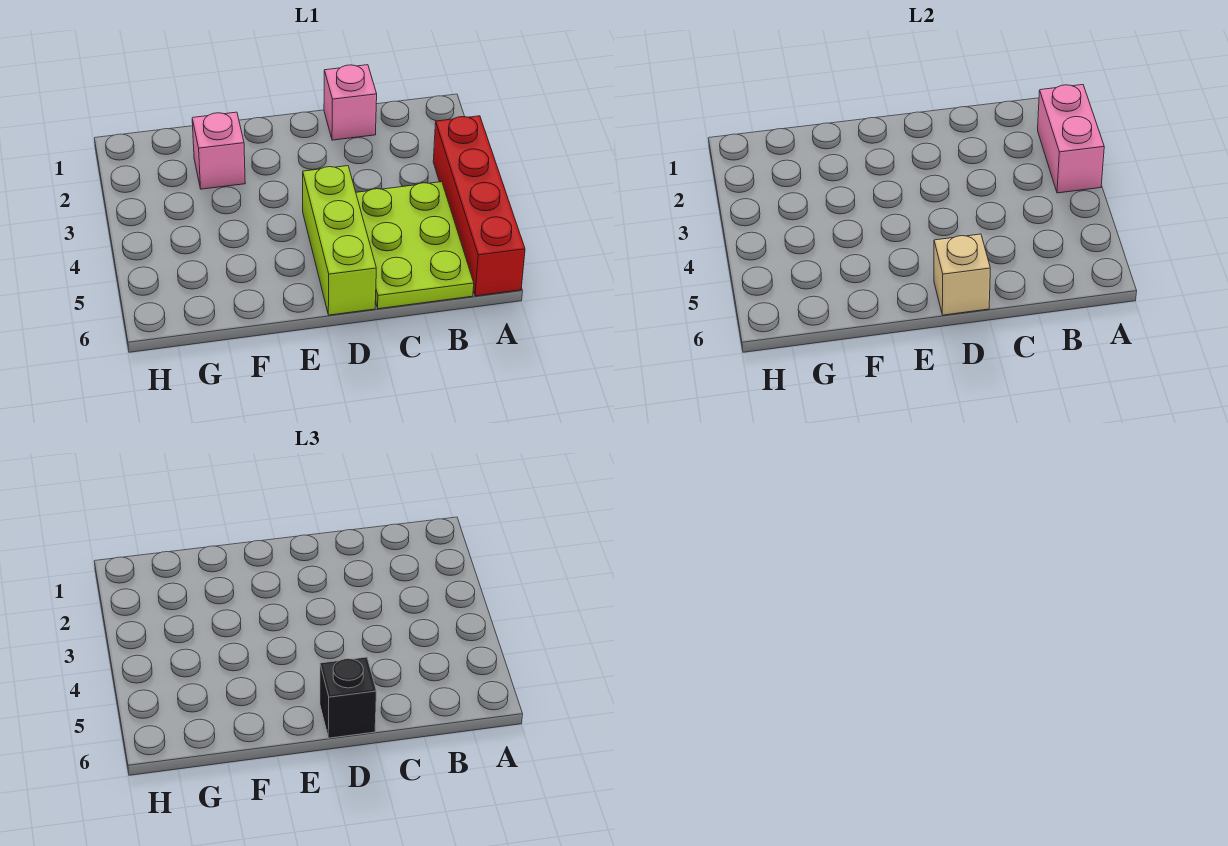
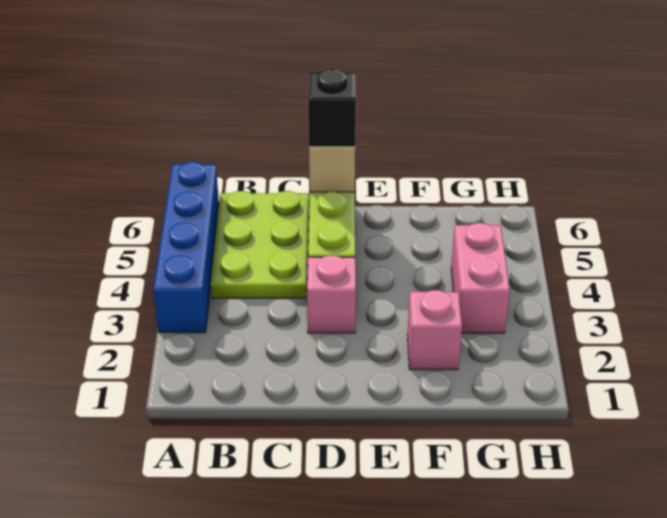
pink 1x2 brick [1038,85,1104,193] -> pink 1x2 brick moved to [451,223,510,333]
red 1x4 brick [433,116,525,296] -> blue 1x4 brick [153,162,219,333]
pink 1x1 brick [324,65,377,140] -> pink 1x1 brick moved to [307,255,356,333]

